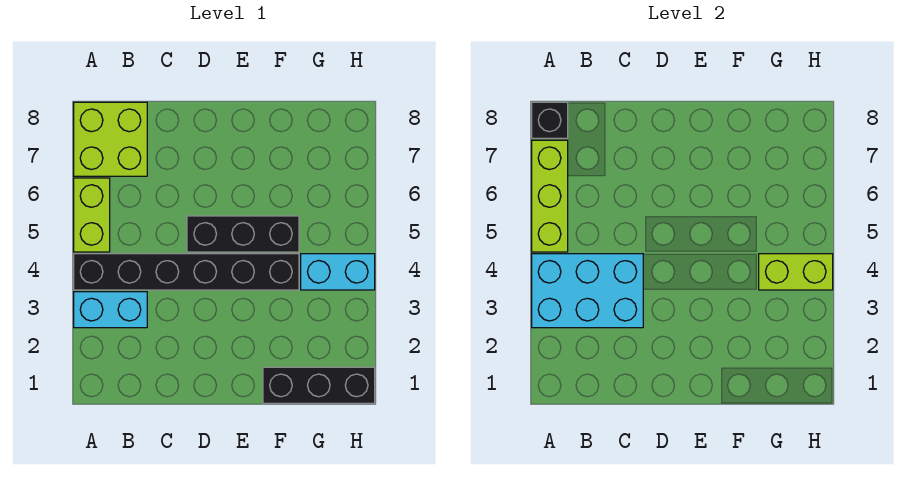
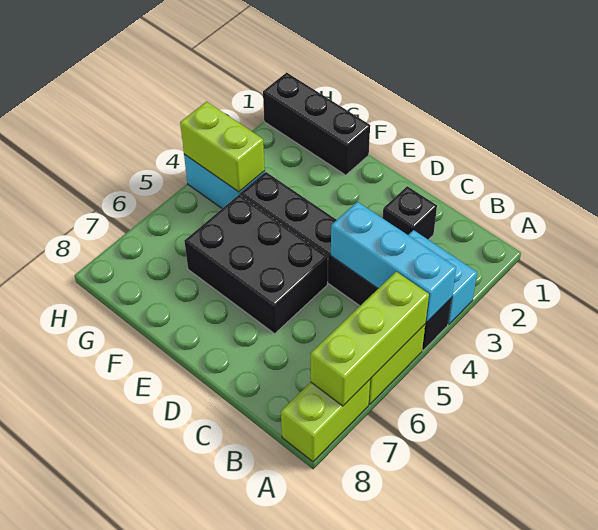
cyan 2x3 brick [532,254,643,328] -> cyan 1x3 brick [331,202,456,322]
lime 2x2 brick [74,102,147,176] -> lime 1x2 brick [281,380,370,462]
black 1x1 brick [532,102,568,138] -> black 1x1 brick moved to [383,186,437,240]
black 1x3 brick [187,216,299,252] -> black 2x3 brick [184,195,328,334]

